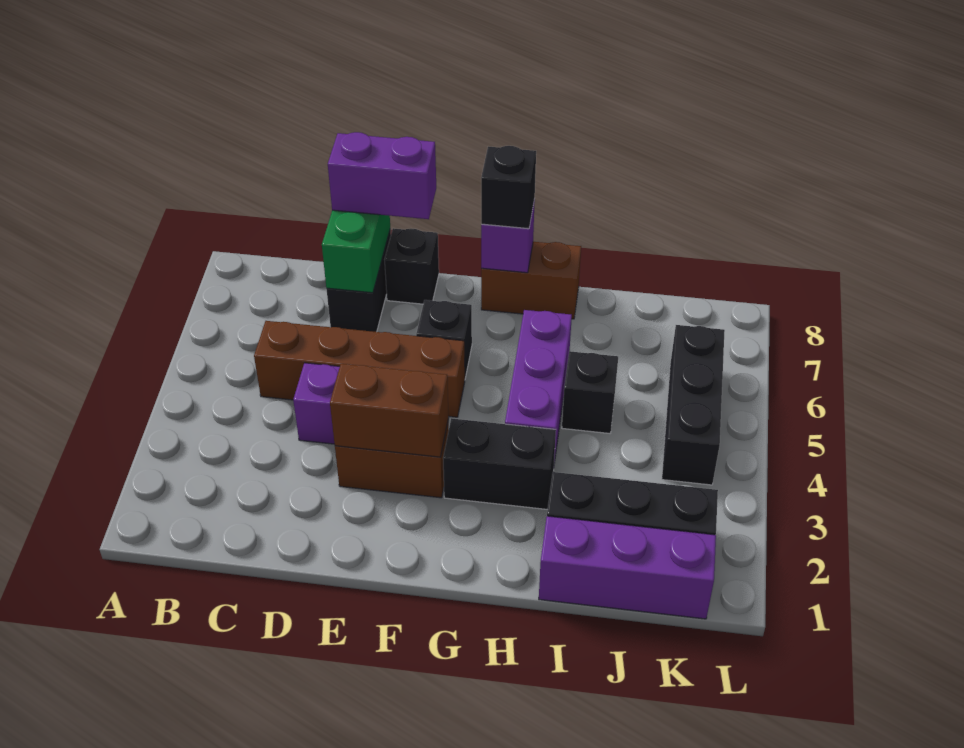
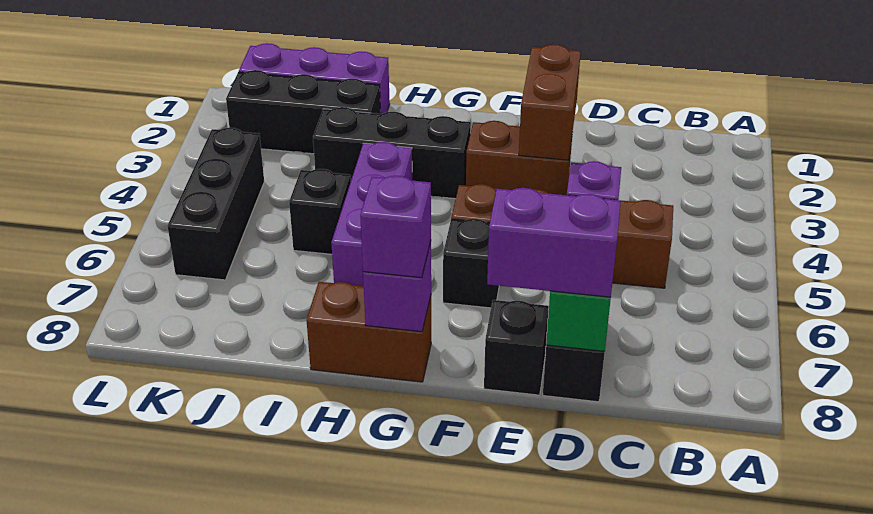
brown 1x2 brick [330,364,449,457] -> brown 1x2 brick turned to [519,44,581,160]
black 1x2 brick [443,418,556,510] -> black 1x3 brick [313,107,471,199]
black 1x1 brick [481,146,536,229] -> purple 1x1 brick [360,176,431,278]

